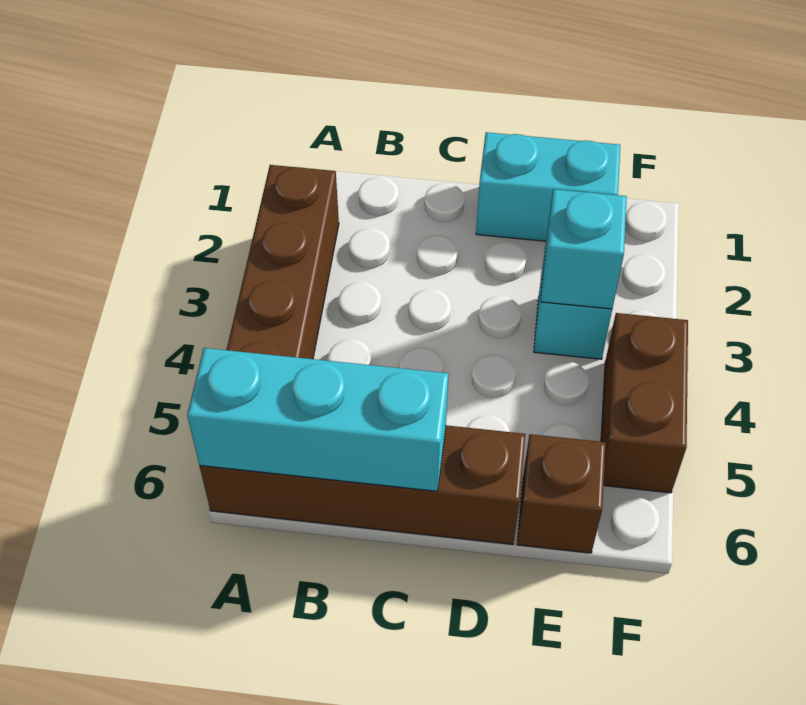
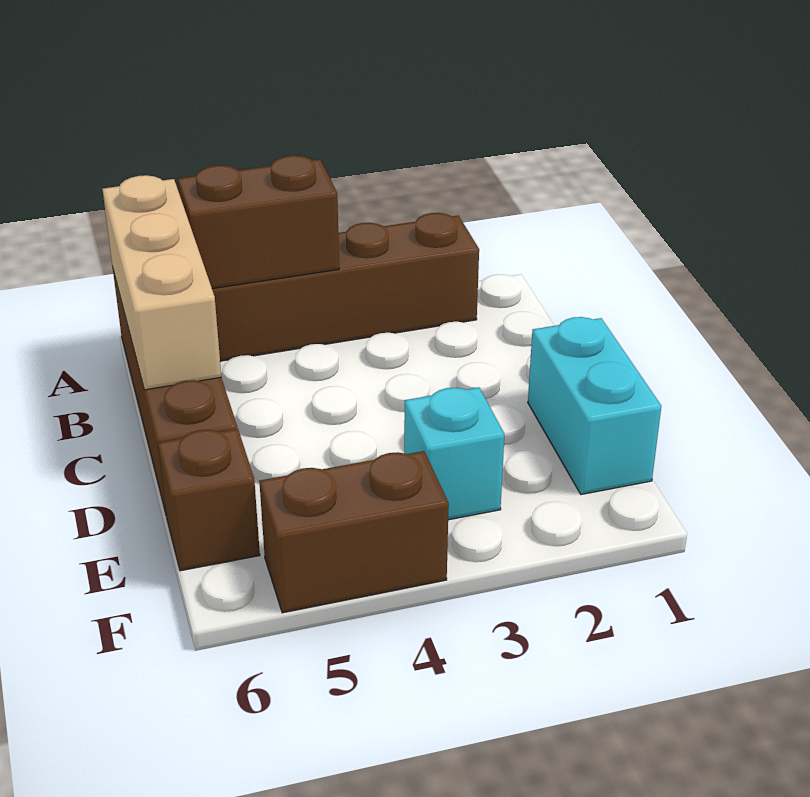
none -> brown 1x2 brick [178,156,339,289]
cyan 1x3 brick [187,348,448,491] -> tan 1x3 brick [103,175,221,390]
cyan 1x1 brick [541,189,627,309] -> none

